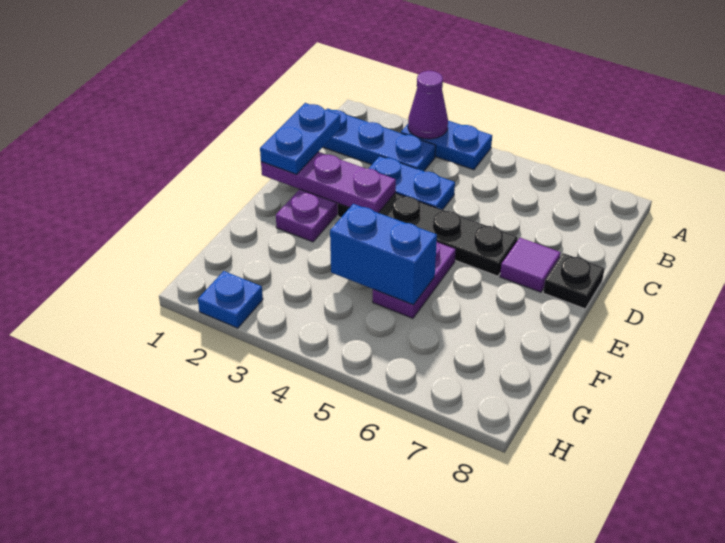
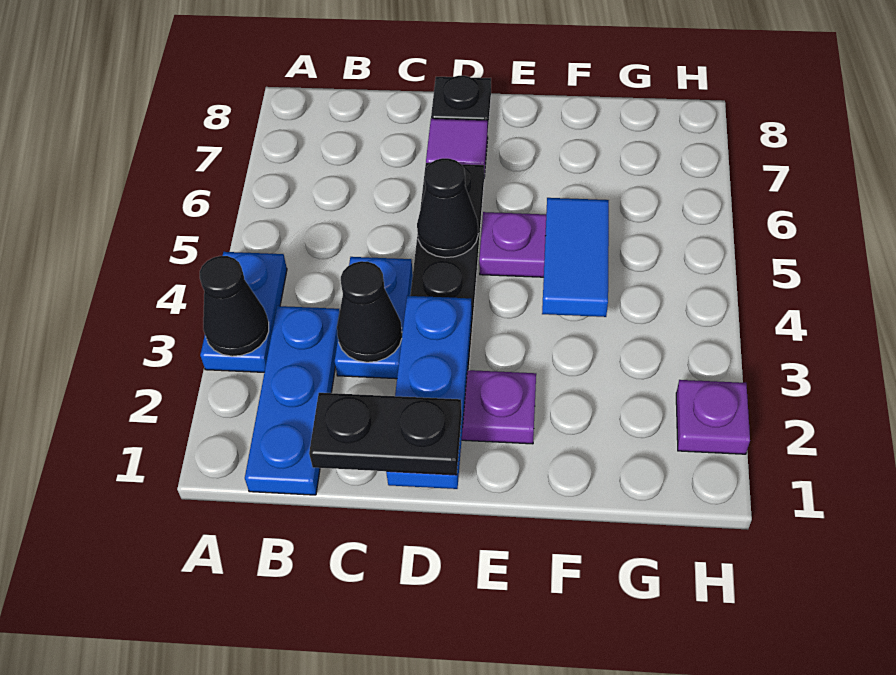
purple 1x1 cone [408,71,448,139] -> black 1x1 cone [200,256,269,356]
blue 1x2 plate [260,103,340,174] -> black 1x2 plate [309,393,462,475]
none -> black 1x1 cone [337,261,402,362]
purple 1x3 plate [261,152,396,213] -> blue 1x3 plate [386,296,472,489]
none -> black 1x1 cone [417,158,478,258]
blue 1x2 brick [330,204,437,305] -> blue 1x2 tile [542,198,609,317]
blue 1x1 plate [198,271,263,328] -> purple 1x1 plate [676,380,750,454]

